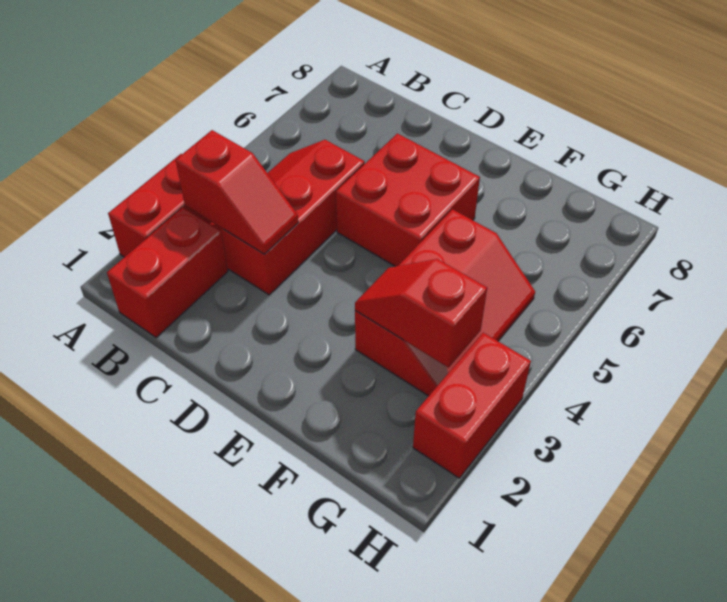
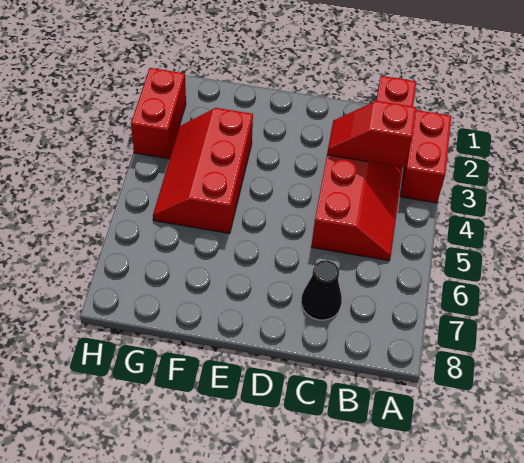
none -> black 1x1 cone [302,260,342,320]
red 2x2 brick [336,133,480,267] -> none
red 1x2 slope [355,259,487,368] -> none

